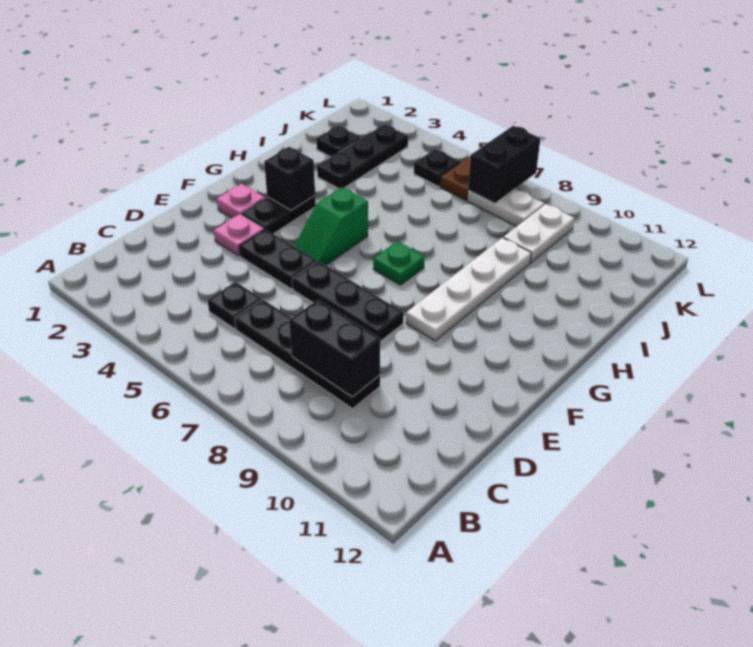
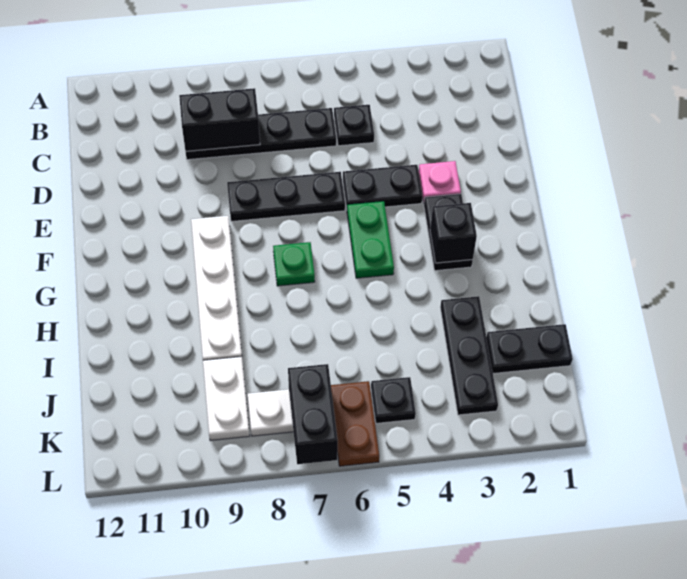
pink 1x1 plate [217,184,265,218] -> none
green 1x2 slope [294,187,368,266] -> green 1x2 plate [347,201,394,278]
black 1x1 plate [316,126,361,157] -> black 1x2 plate [486,324,573,373]

